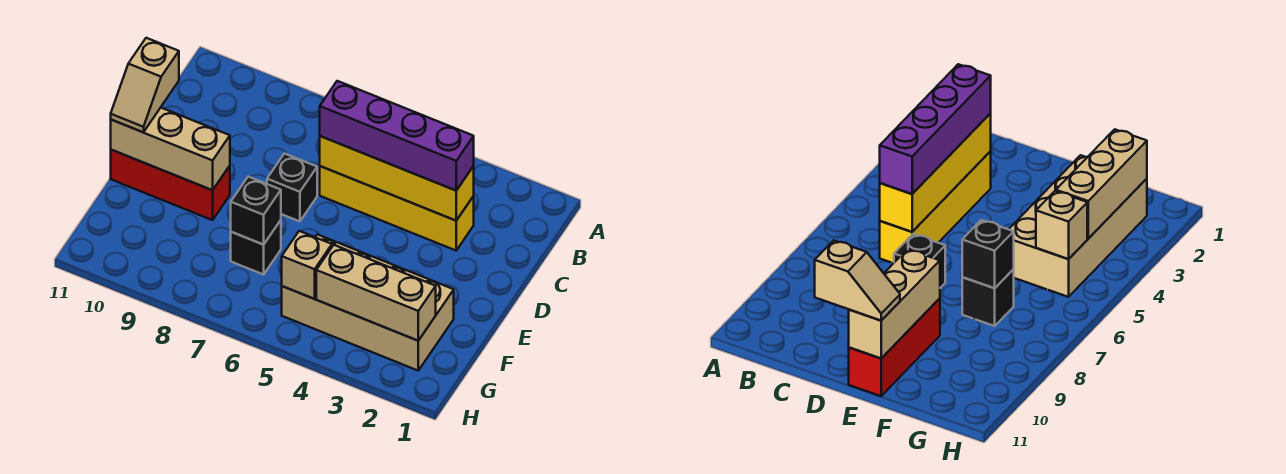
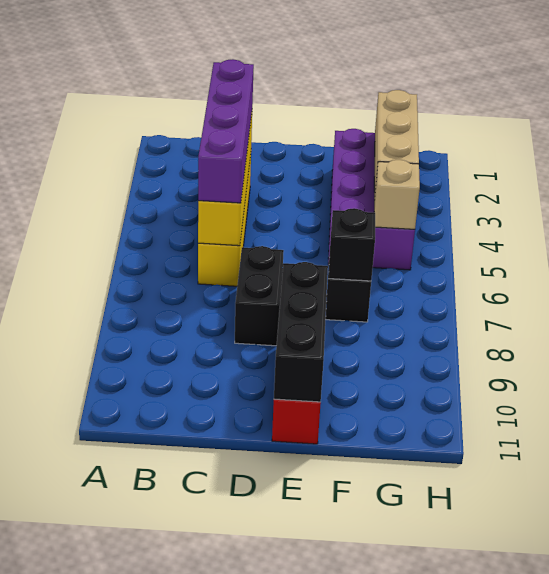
black 1x1 brick [267,154,317,221] -> black 1x2 brick [235,246,284,346]
tan 1x2 slope [111,38,179,132] -> none
tan 1x3 brick [111,108,230,190] -> black 1x3 brick [274,262,328,402]
tan 2x4 brick [282,234,454,370] -> purple 2x4 brick [328,129,415,270]

